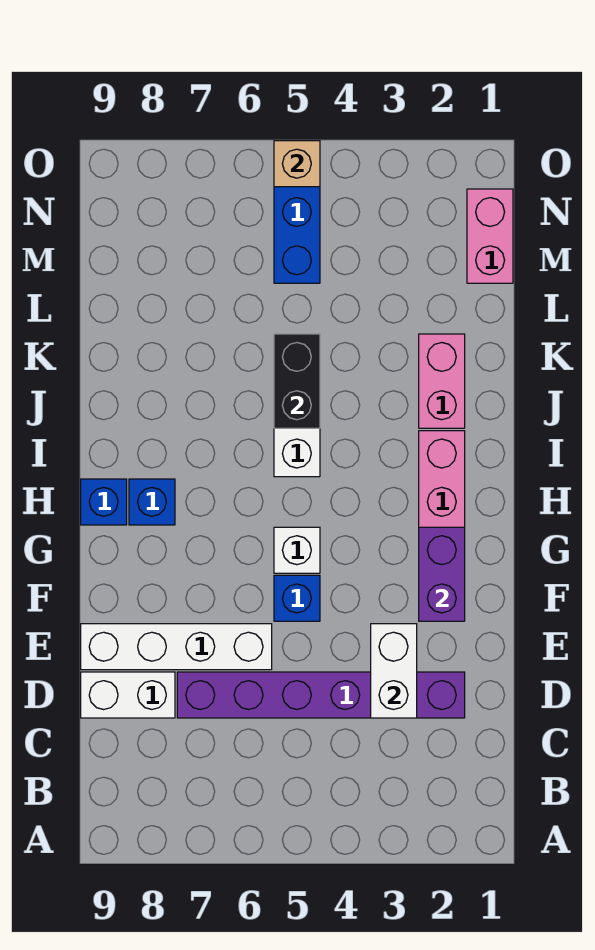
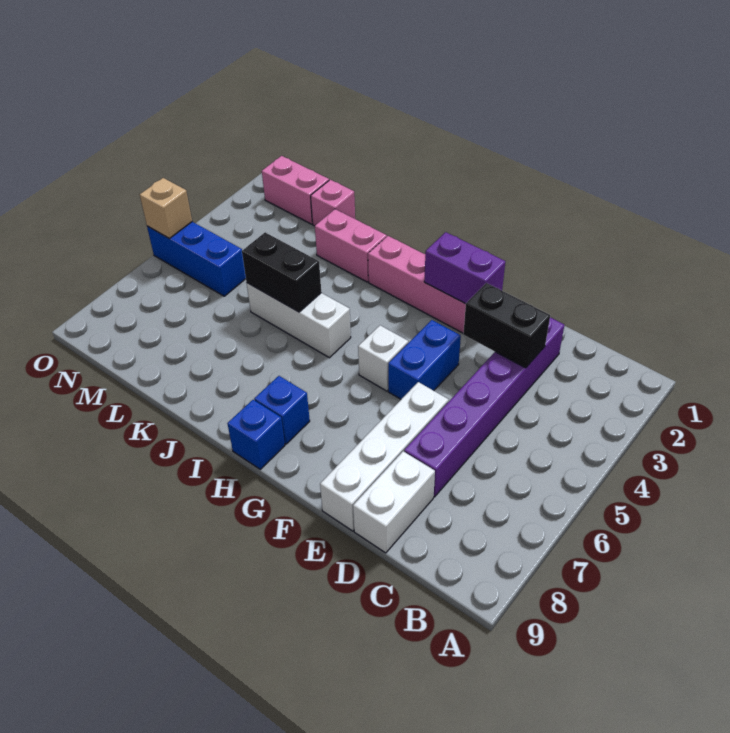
white 1x2 brick [371,624,417,718] -> black 1x2 brick [463,283,550,368]
blue 1x1 brick [274,575,320,621] -> blue 1x2 brick [388,320,461,399]
none -> pink 1x1 brick [311,180,355,226]

